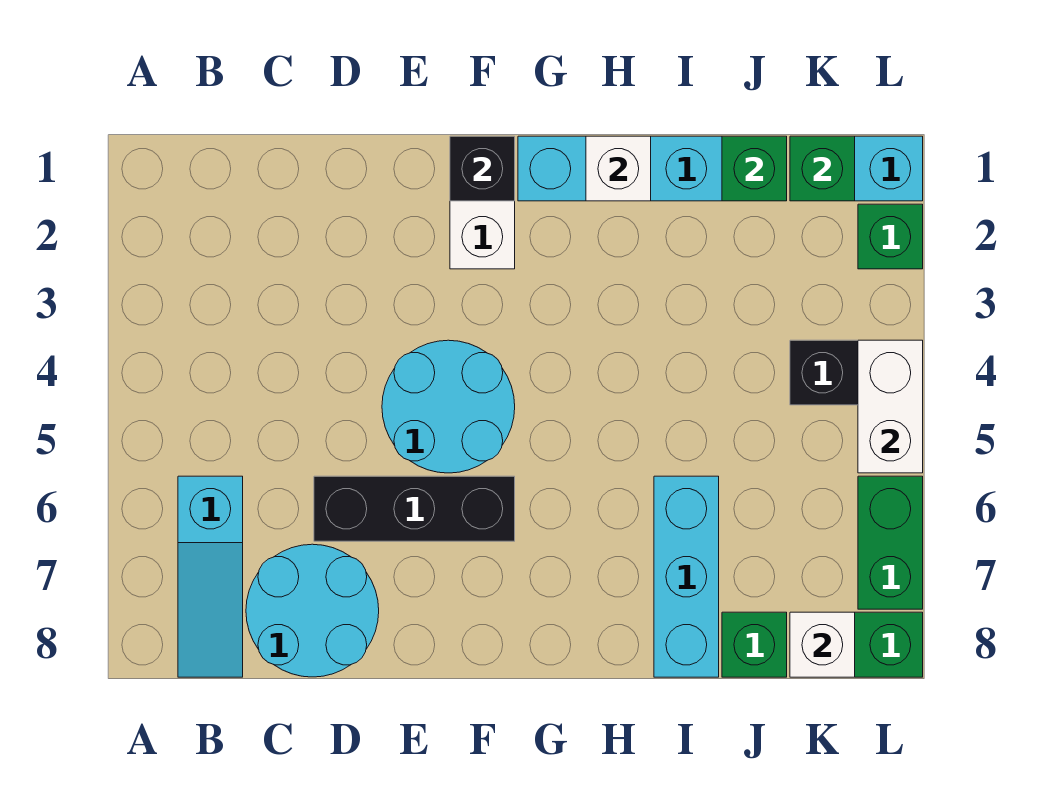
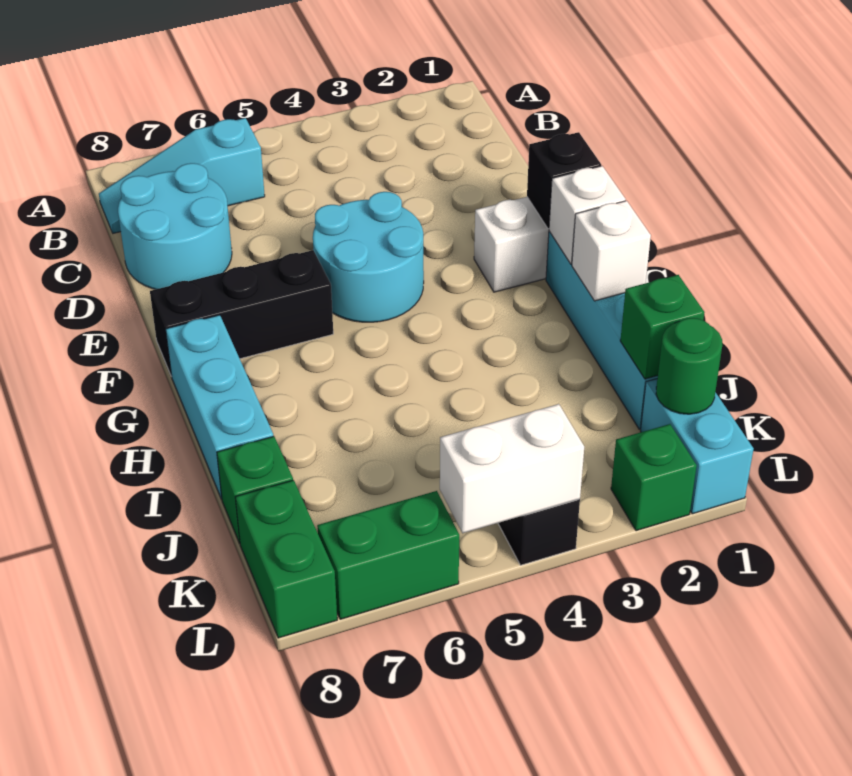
black 1x3 brick [314,476,515,541] -> black 1x3 brick turned to [150,250,333,376]
cyan 1x3 brick [654,476,719,677] -> cyan 1x3 brick turned to [166,315,273,499]
green 1x1 brick [790,136,855,201] -> green 1x1 round brick [656,318,722,414]
white 1x1 brick [790,612,855,677] -> white 1x1 brick moved to [549,166,626,264]

